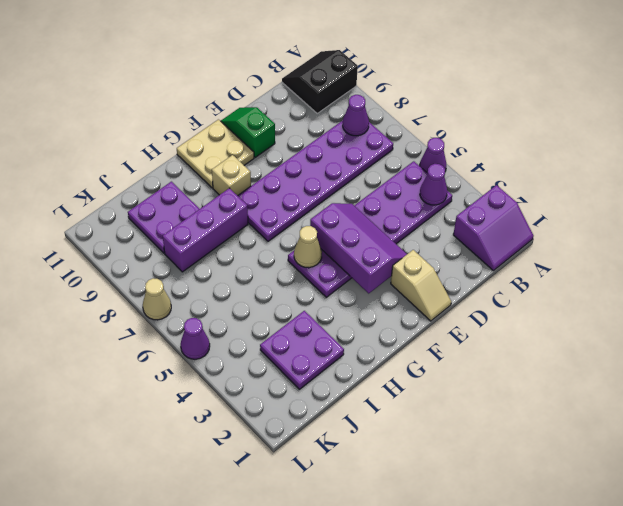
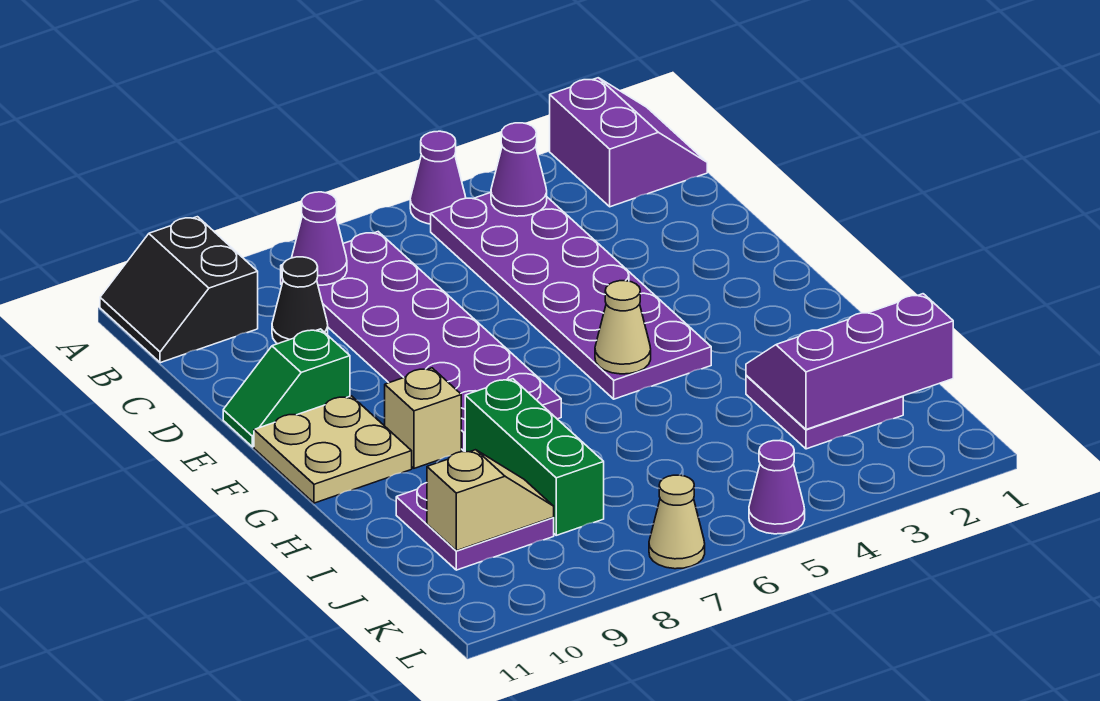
none -> black 1x1 cone [272,257,328,344]
tan 1x2 slope [391,250,451,321] -> tan 1x2 slope moved to [427,450,554,551]
purple 2x3 slope [310,203,407,293] -> purple 2x3 slope moved to [746,294,953,429]
purple 1x3 brick [163,188,248,272] -> green 1x3 brick [465,379,604,535]

